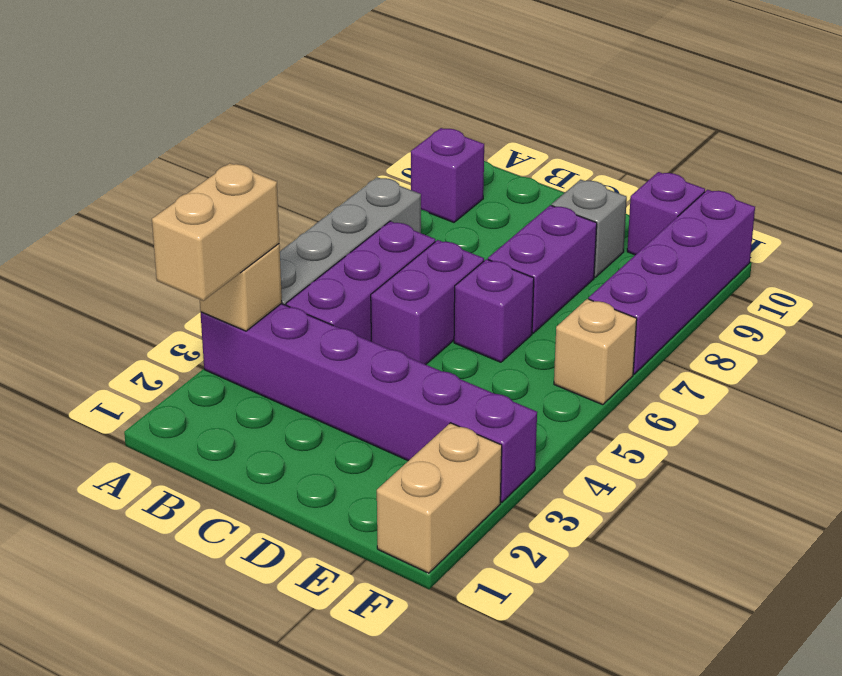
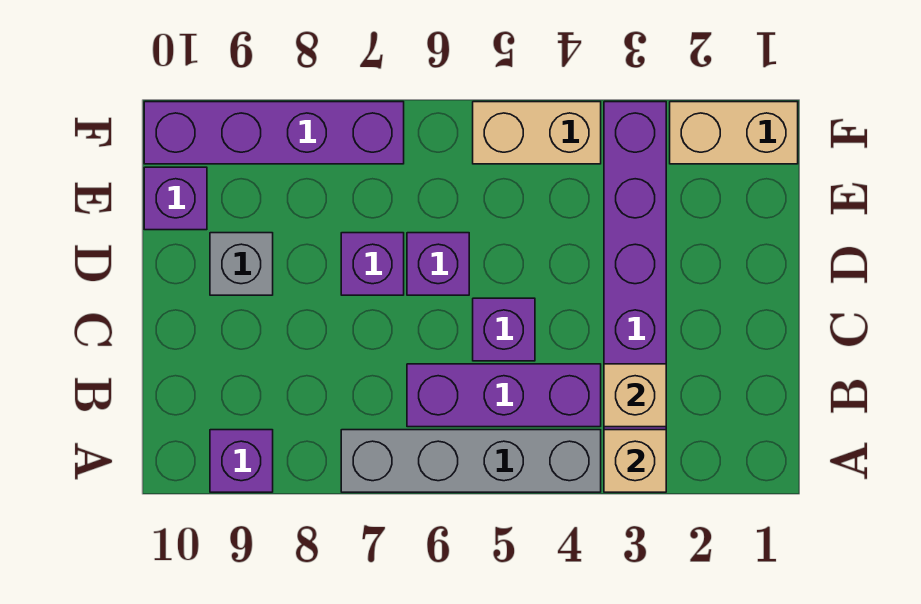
tan 1x2 brick [152,163,279,301] -> tan 1x2 brick moved to [473,102,601,164]
purple 1x2 brick [371,240,484,364] -> purple 1x1 brick [473,298,535,361]
purple 1x2 brick [488,205,597,333] -> purple 1x1 brick [341,233,404,295]
tan 1x1 brick [554,299,637,405] -> tan 1x1 brick moved to [604,364,666,427]

